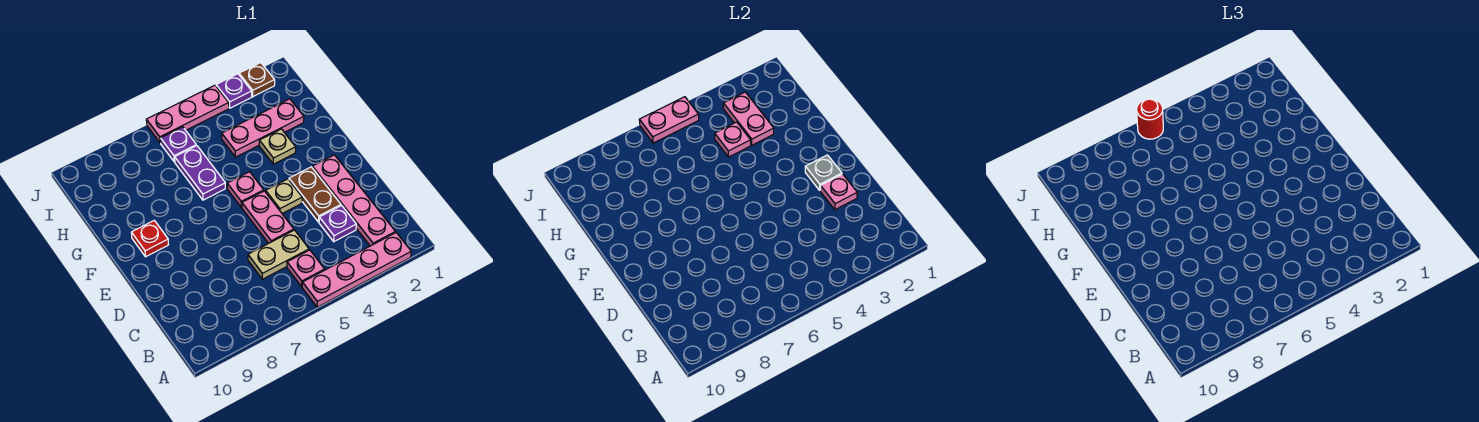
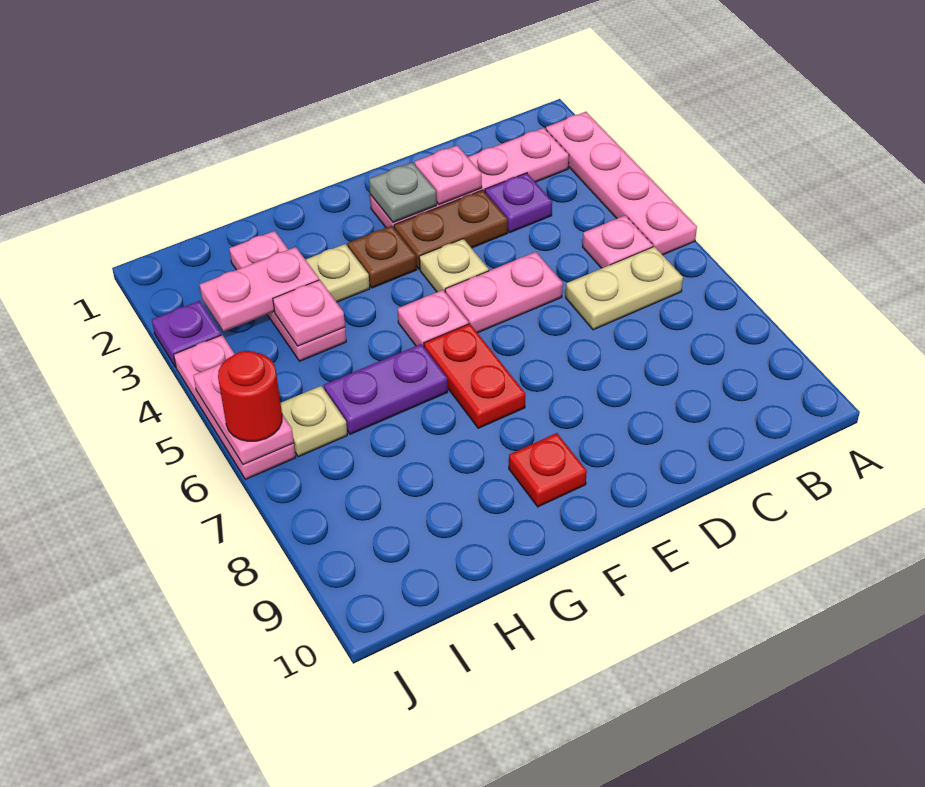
tan 1x2 plate [248,230,309,279] -> tan 1x2 plate turned to [566,246,683,330]
none -> red 1x2 plate [424,324,525,428]
purple 1x1 plate [160,127,196,162] -> tan 1x1 plate [280,386,347,457]
brown 1x1 plate [239,63,275,97] -> brown 1x1 plate moved to [348,226,416,288]

